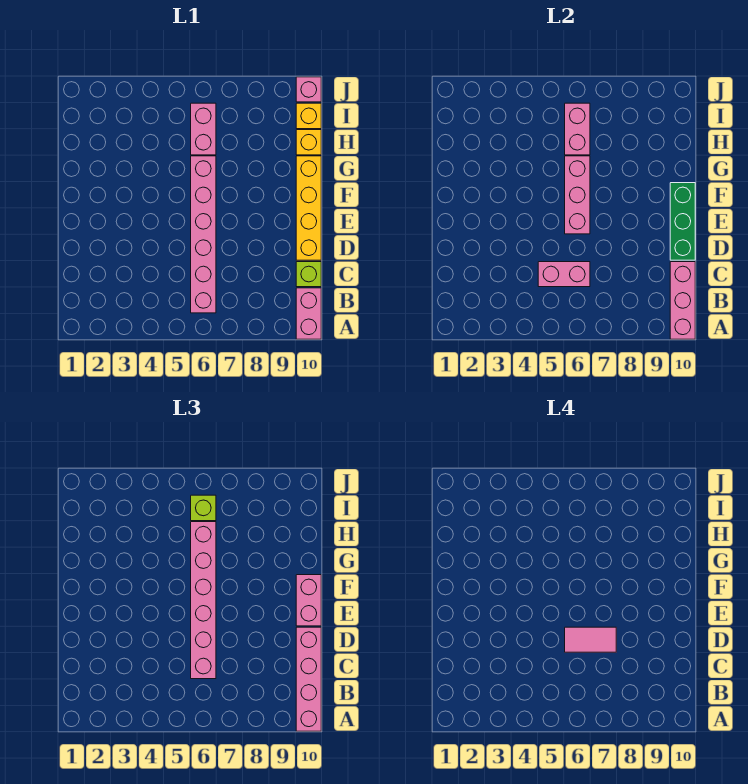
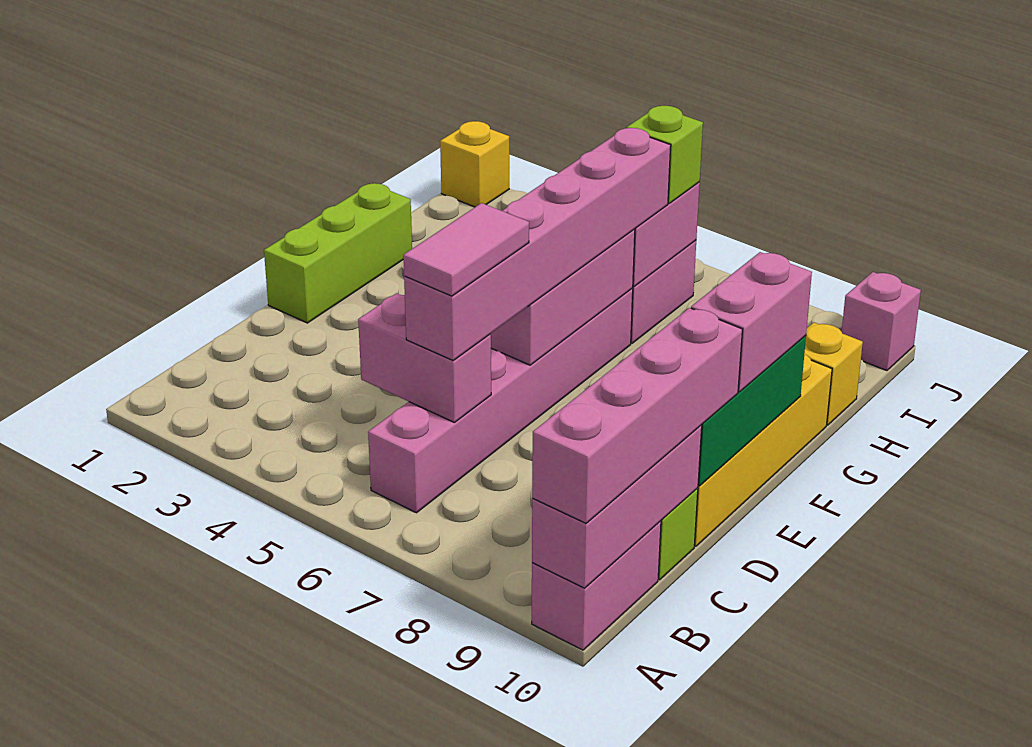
pink 1x2 tile [565,627,616,652] -> pink 1x2 tile turned to [403,203,529,296]
none -> lime 1x3 brick [264,183,412,323]
yellow 1x1 brick [296,103,321,129] -> yellow 1x1 brick moved to [440,121,509,207]

